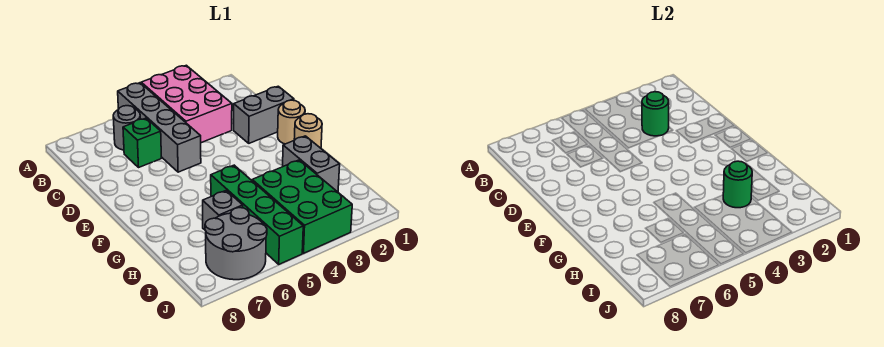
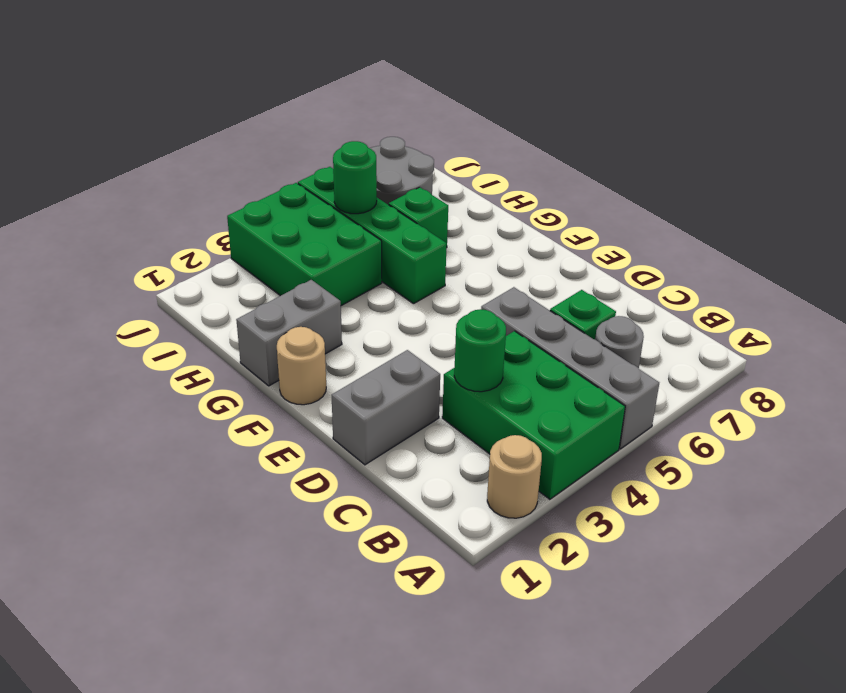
pink 2x3 brick [141,65,232,143] -> green 2x3 brick [442,331,625,499]
tan 1x1 round brick [278,100,305,144] -> tan 1x1 round brick moved to [487,435,542,518]
grey 1x2 brick [283,136,340,192] -> grey 1x2 brick turned to [236,280,342,386]
green 1x1 round brick [723,161,752,208] -> green 1x1 round brick moved to [333,141,377,214]
grey 1x1 brick [203,190,243,230] -> green 1x1 brick [389,187,448,248]

